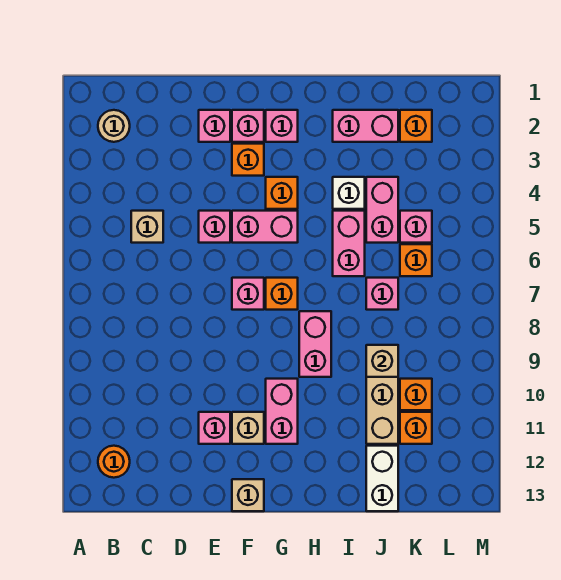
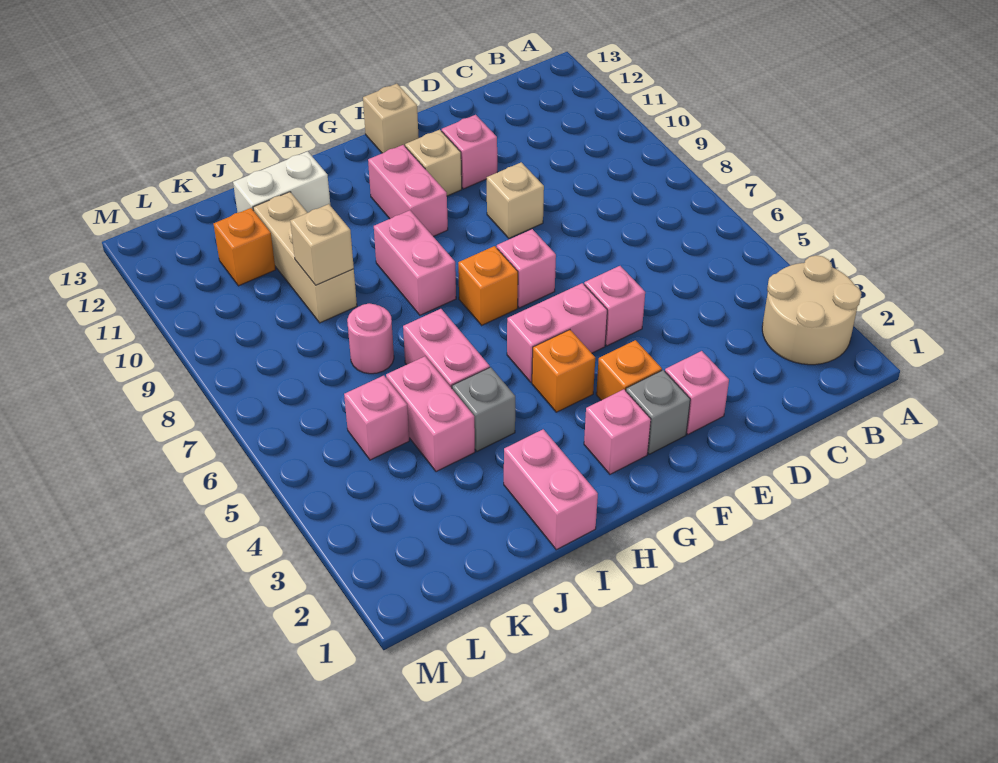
tan 1x1 round brick [98,110,130,142] -> tan 2x2 round brick [762,255,861,365]
orange 1x1 round brick [98,446,130,478] -> none
tan 1x1 brick [131,211,163,243] -> tan 1x1 brick moved to [487,162,544,238]
pink 1x1 brick [232,110,264,142] -> grey 1x1 brick [626,370,690,454]
pink 1x2 brick [333,110,398,142] -> pink 1x2 brick turned to [504,429,598,550]
white 1x1 brick [333,177,365,209] -> grey 1x1 brick [452,367,515,451]
pink 1x1 brick [366,278,398,310] -> pink 1x1 round brick [347,303,394,374]
white 1x2 brick [366,446,398,511] -> white 1x2 brick turned to [233,151,330,213]
orange 1x1 brick [400,110,432,142] -> none
orange 1x1 brick [400,244,432,276] -> none
orange 1x1 brick [400,379,432,410] -> none

